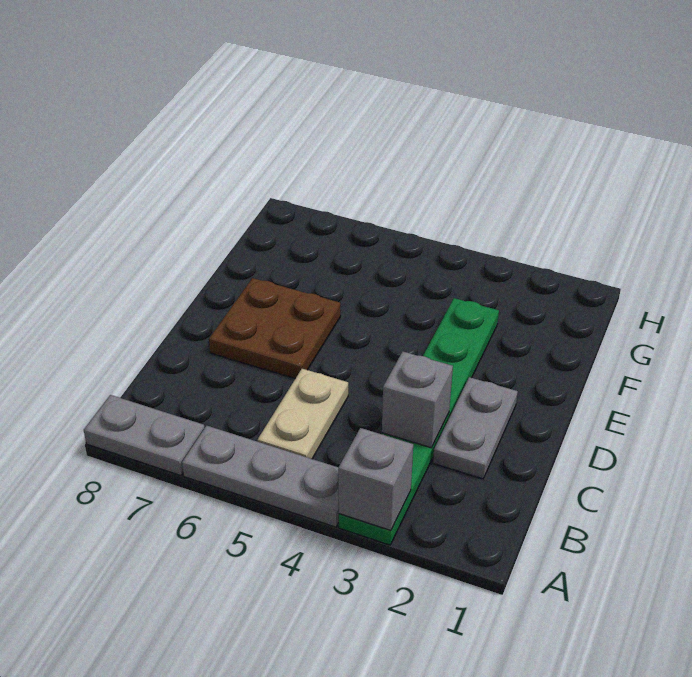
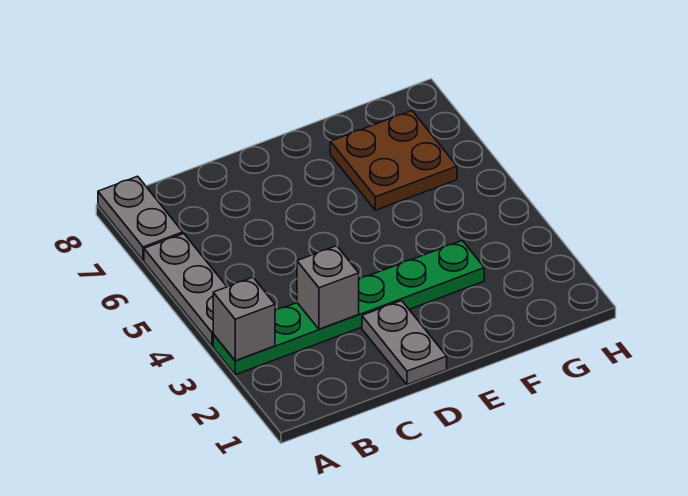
tan 1x2 plate [258,369,348,459] -> none
grey 1x2 plate [433,377,518,479] -> grey 1x2 plate turned to [362,301,447,385]
brown 2x2 plate [209,278,341,379] -> brown 2x2 plate moved to [330,111,457,210]

